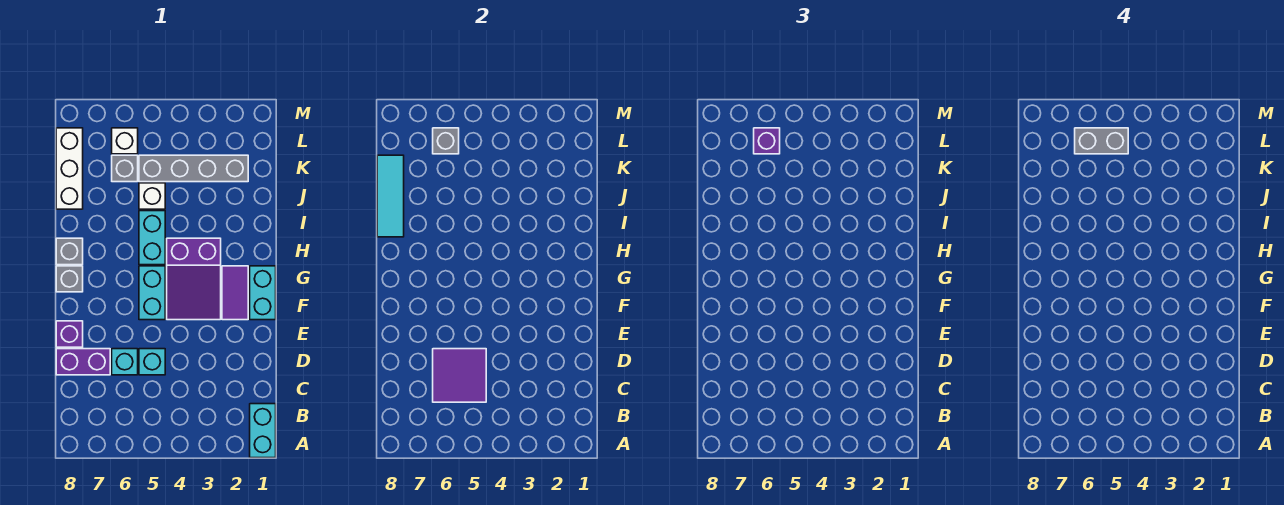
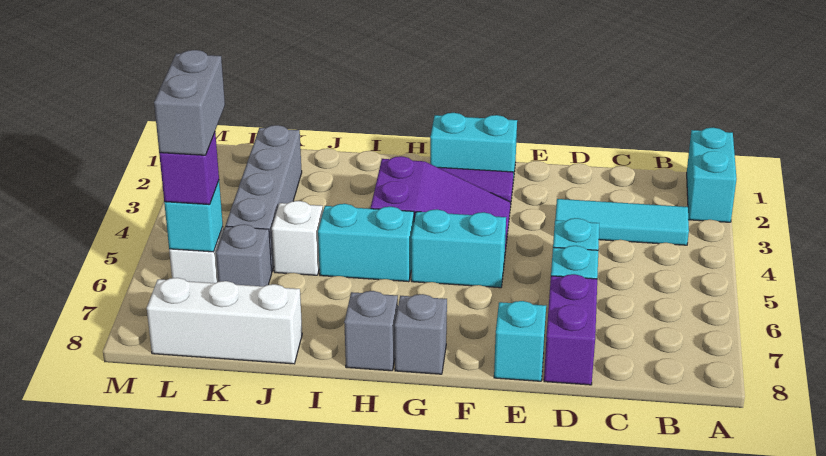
cyan 1x2 brick [250,404,276,458] -> cyan 1x2 brick turned to [687,128,737,222]
purple 2x2 tile [433,349,486,402] -> none
purple 1x1 brick [56,321,83,347] -> cyan 1x1 brick [494,301,546,381]
cyan 1x3 tile [377,155,404,237] -> cyan 1x3 tile moved to [555,199,689,245]
grey 1x1 brick [433,128,459,154] -> cyan 1x1 brick [164,181,223,252]

